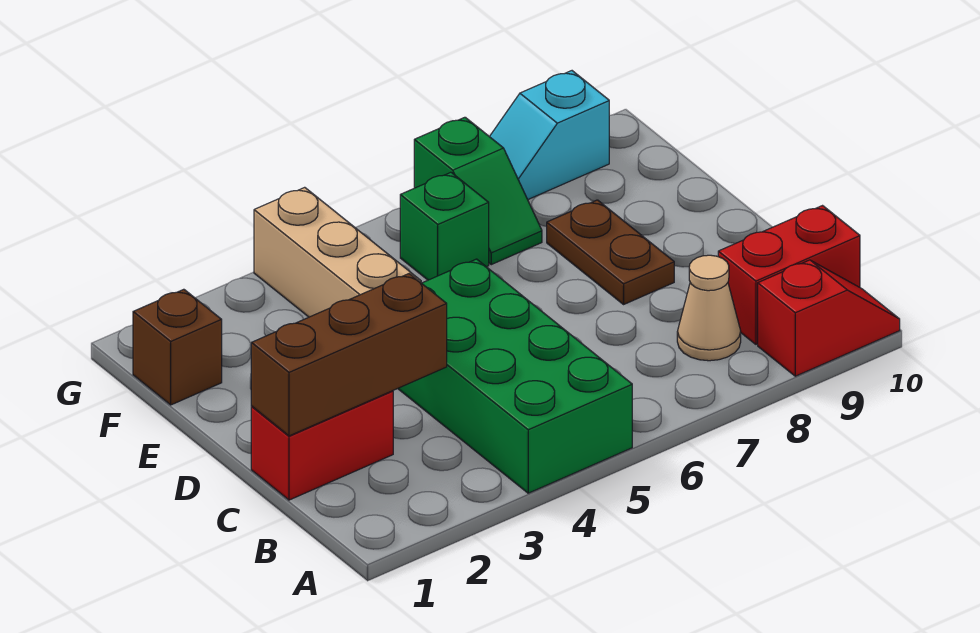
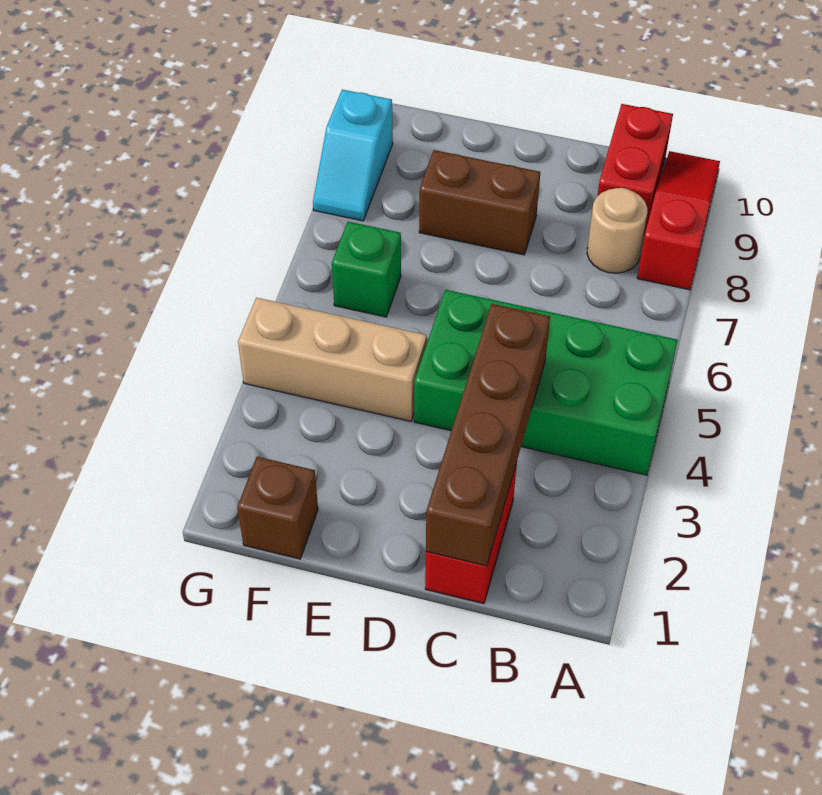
red 1x2 slope [758,260,900,376] -> red 1x3 slope [637,151,720,290]
tan 1x1 cone [677,255,741,361] -> tan 1x1 round brick [587,188,647,273]
brown 1x3 brick [251,274,447,436] -> brown 1x4 brick [426,304,550,566]
brown 1x2 plate [547,200,674,304] -> brown 1x2 brick [419,150,540,255]
green 1x2 slope [414,117,542,265] -> none

